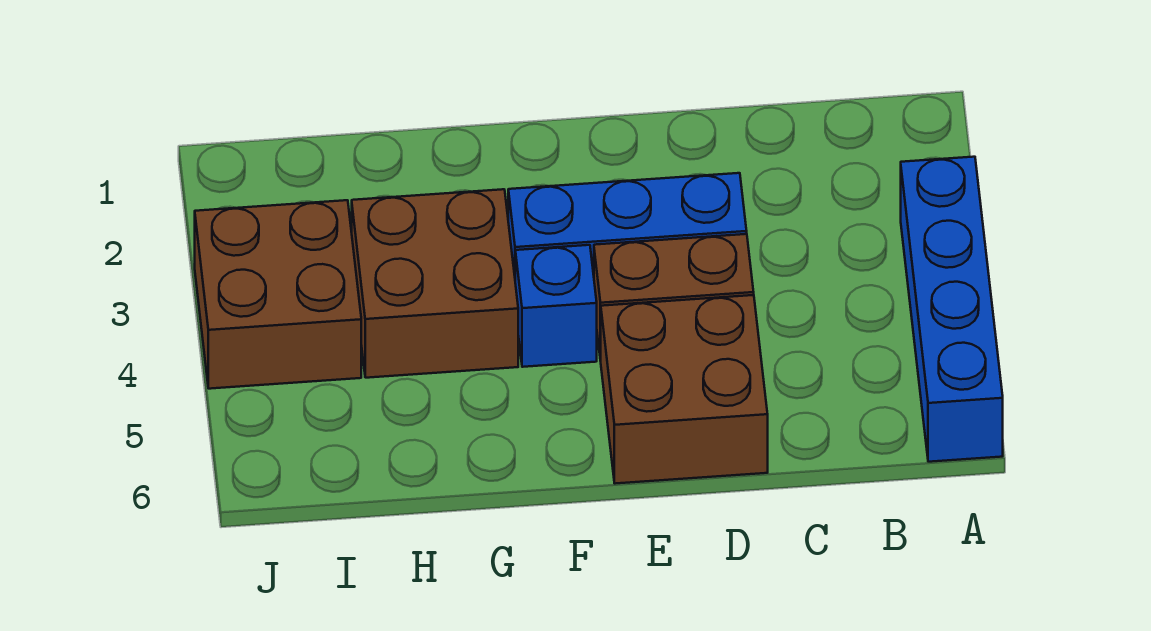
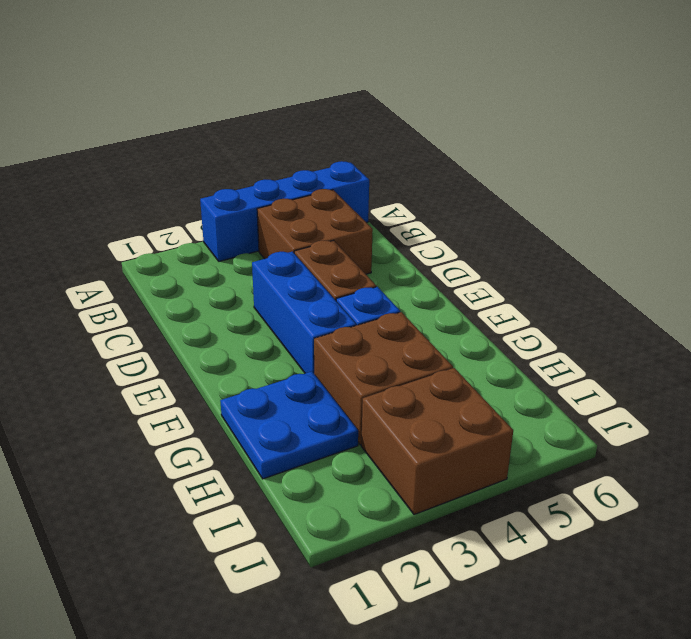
brown 2x2 brick [601,295,768,484] -> brown 2x2 brick moved to [257,189,373,274]
none -> blue 2x2 plate [220,371,358,479]

